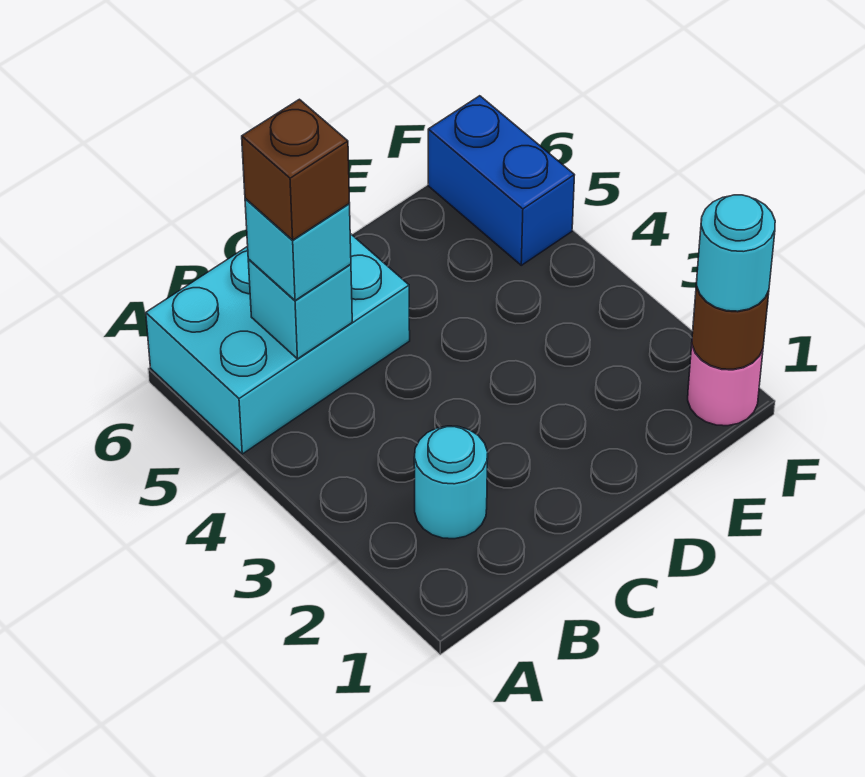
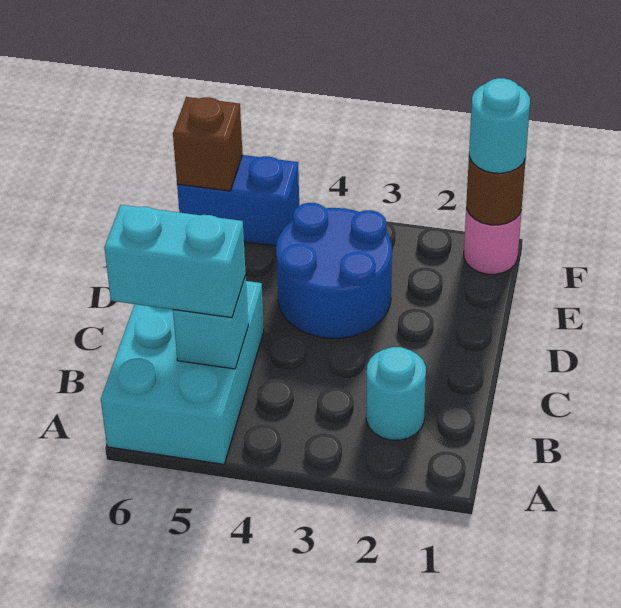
cyan 1x1 brick [245,199,351,301] -> cyan 1x2 brick [104,205,246,318]
brown 1x1 brick [242,99,350,240] -> brown 1x1 brick moved to [173,97,243,191]
none -> blue 2x2 round brick [276,203,392,339]

